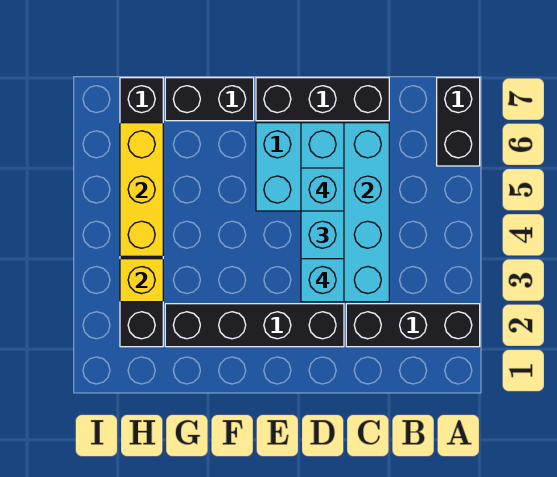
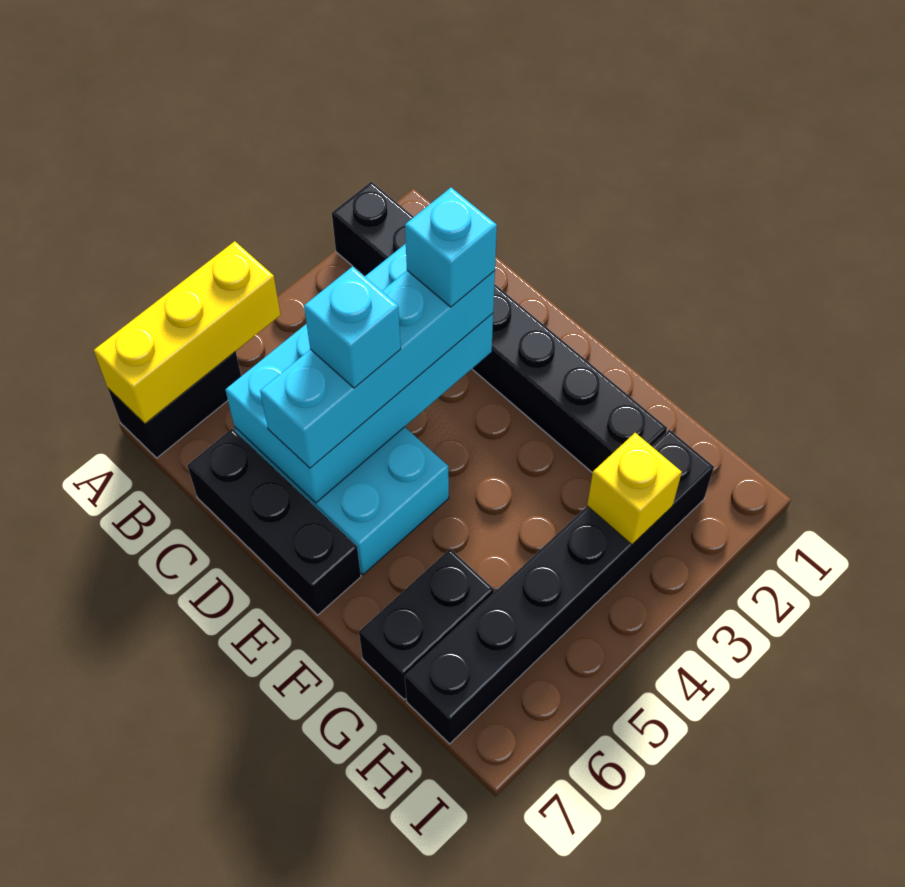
black 1x2 brick [165,78,254,121] -> black 1x2 brick turned to [359,549,494,700]
yellow 1x3 brick [120,123,163,256] -> yellow 1x3 brick moved to [94,241,280,424]

